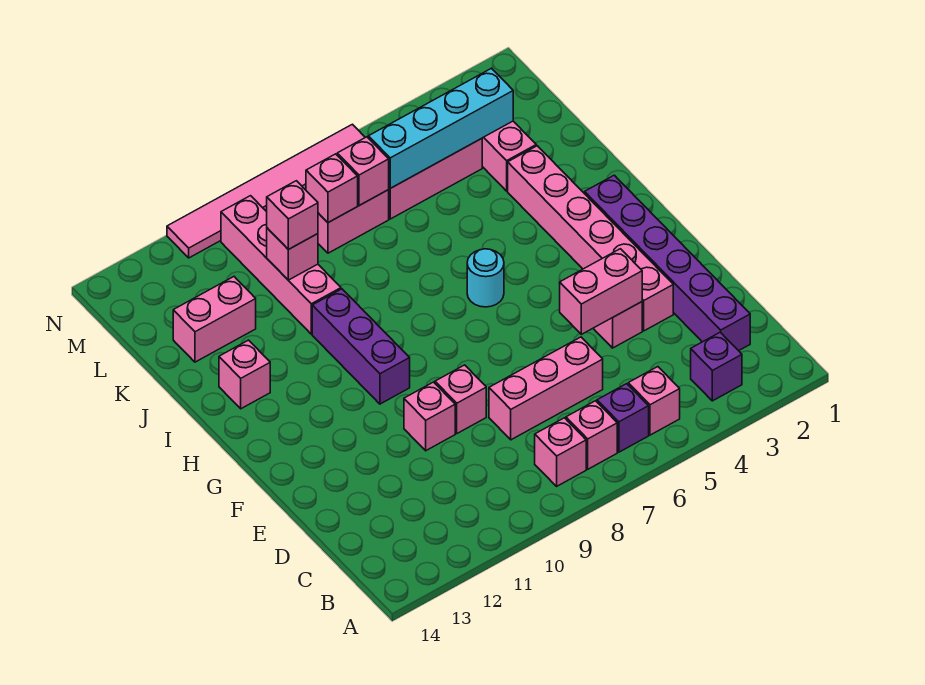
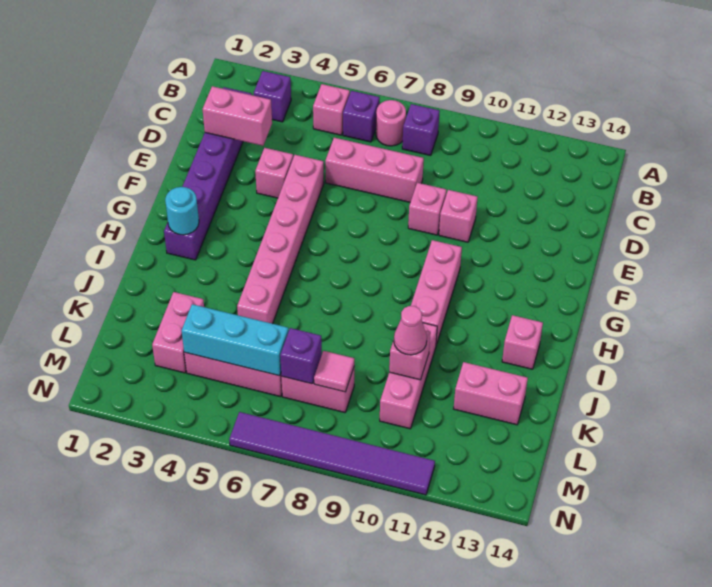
pink 1x1 brick [566,401,617,469] -> pink 1x1 round brick [376,100,406,146]
pink 1x1 brick [535,418,586,486] -> purple 1x1 brick [402,104,440,155]
pink 1x6 brick [508,146,673,331] -> pink 1x6 brick moved to [237,155,324,324]
pink 1x2 brick [560,249,642,334] -> pink 1x2 brick moved to [203,86,272,146]
purple 1x3 brick [312,289,410,404] -> pink 1x3 brick [411,240,462,345]
cyan 1x1 round brick [467,249,504,307] -> cyan 1x1 round brick moved to [165,187,199,235]
pink 1x4 brick [221,196,341,334] -> pink 1x3 brick [380,323,437,429]
pink 1x1 brick [267,181,318,249] -> pink 1x1 cone [394,306,427,355]
cyan 1x4 brick [368,68,513,188] -> cyan 1x3 brick [182,304,289,376]
pink 1x1 brick [337,137,389,206] -> purple 1x1 brick [280,328,322,384]
pink 1x1 brick [306,154,358,223] -> pink 1x1 tile [314,351,354,392]
pink 1x6 tile [167,124,365,258] -> purple 1x6 tile [229,412,435,495]

